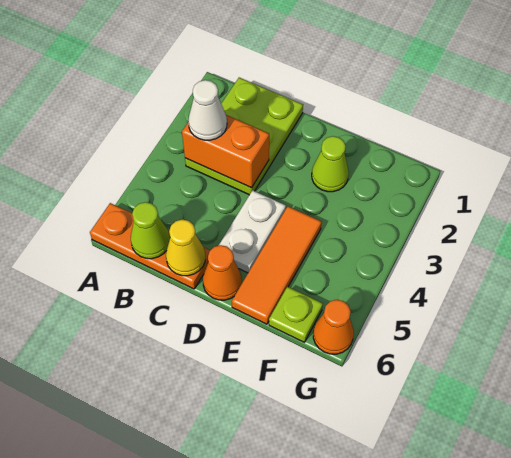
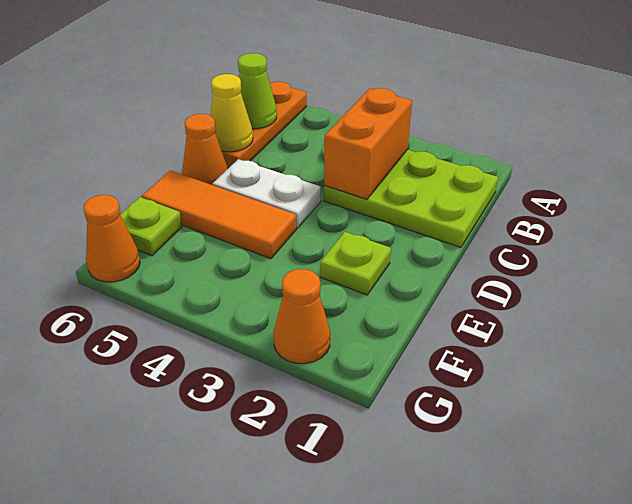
white 1x1 cone [188,80,227,140] -> none
lime 1x1 cone [312,136,349,192] -> lime 1x1 plate [320,232,391,295]
none -> orange 1x1 cone [274,269,330,364]

